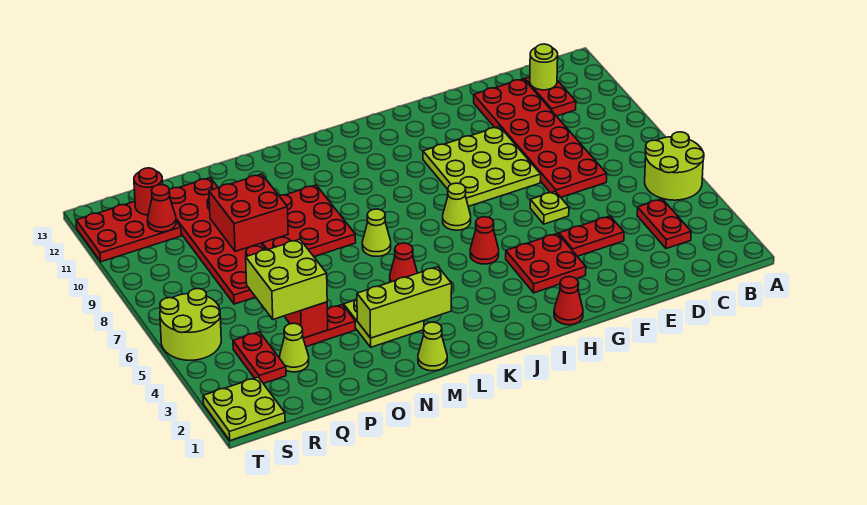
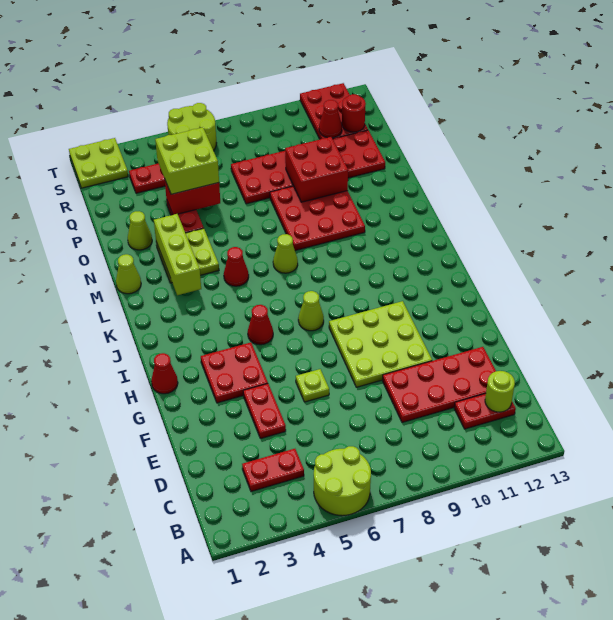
red 2x6 plate [474,79,607,197] -> red 2x4 plate [382,347,496,422]
lime 1x1 cone [280,323,309,372] -> lime 1x1 cone moved to [128,211,152,250]

